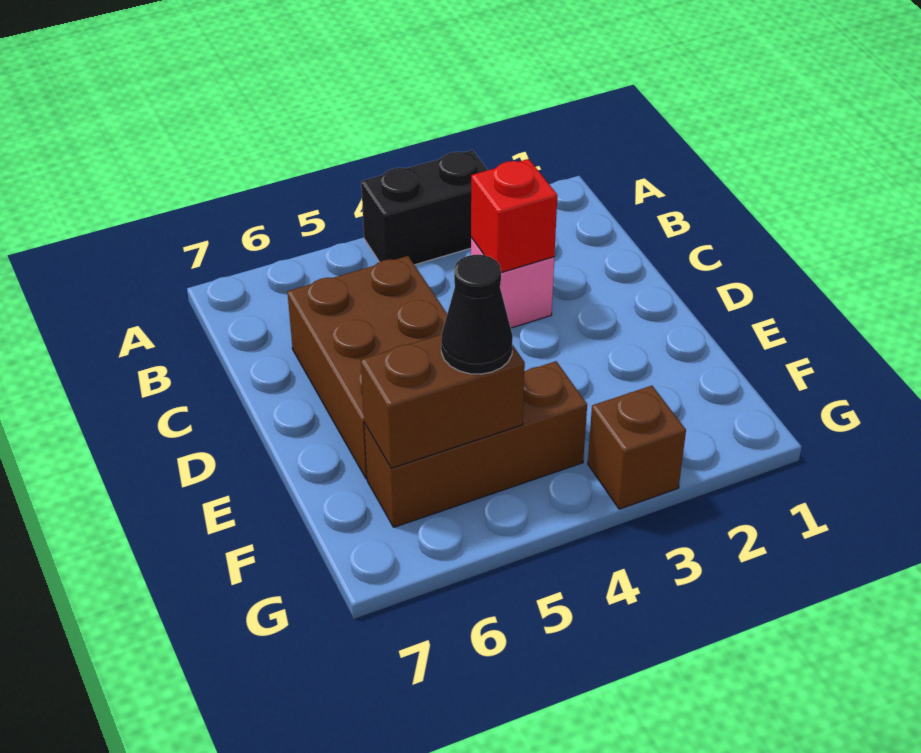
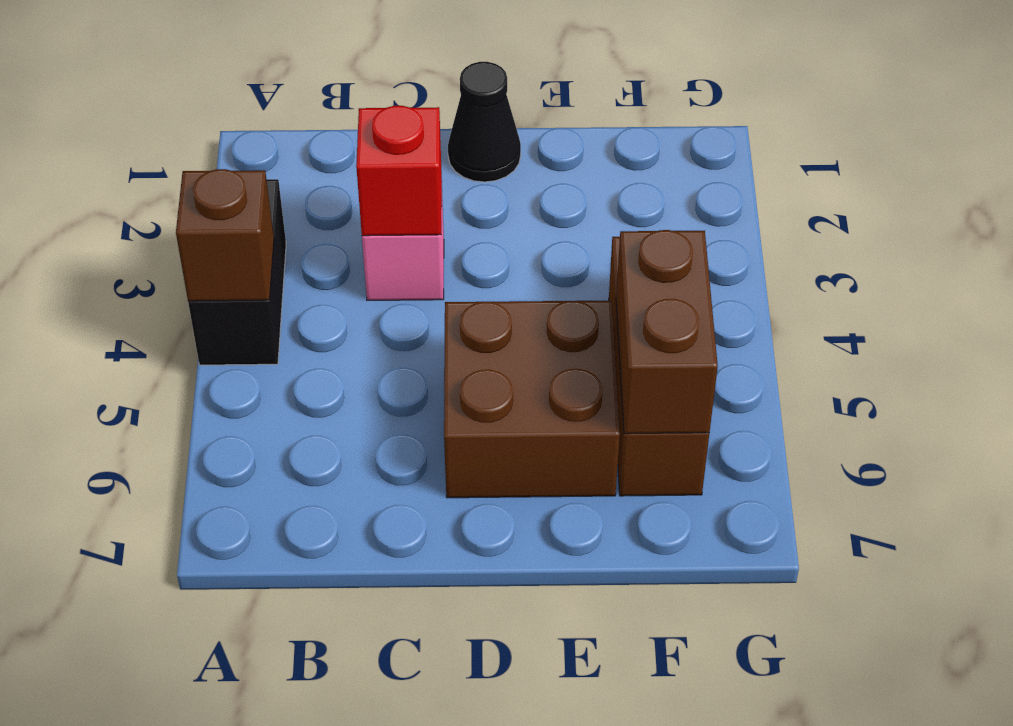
brown 2x3 brick [287,256,447,479] -> brown 2x2 brick [444,300,620,498]
black 1x1 cone [441,255,513,374] -> black 1x1 cone moved to [448,62,521,182]
brown 1x1 brick [588,386,686,509] -> brown 1x1 brick moved to [176,169,274,301]

